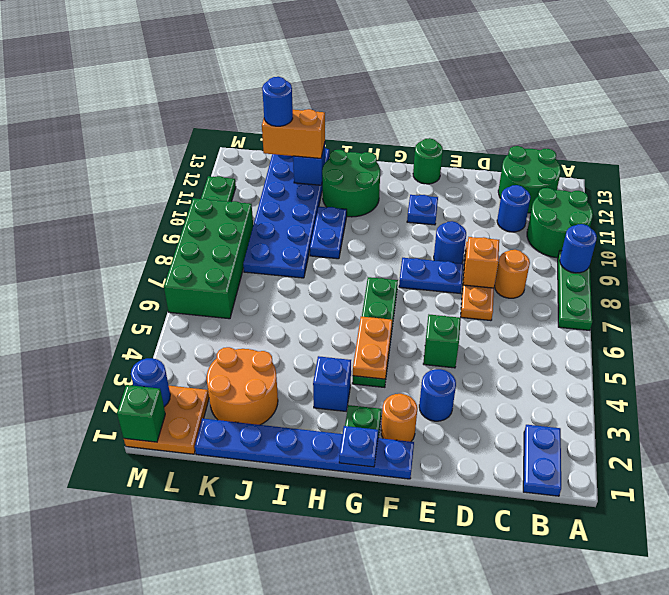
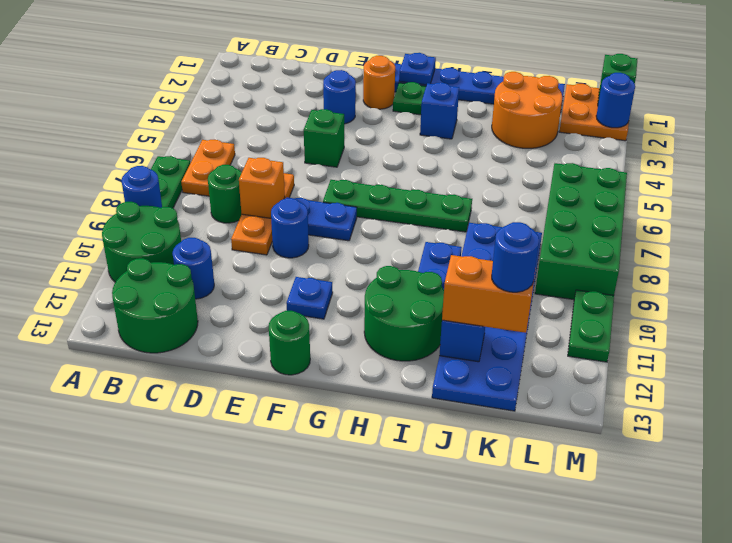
blue 1x2 plate [523,425,561,496] -> none
orange 1x1 round brick [494,250,530,298] -> green 1x1 round brick [208,165,242,223]
green 1x4 plate [352,277,398,387] -> green 1x4 plate turned to [323,180,472,232]
orange 1x2 plate [353,316,392,379] -> orange 1x2 plate moved to [181,140,235,196]

